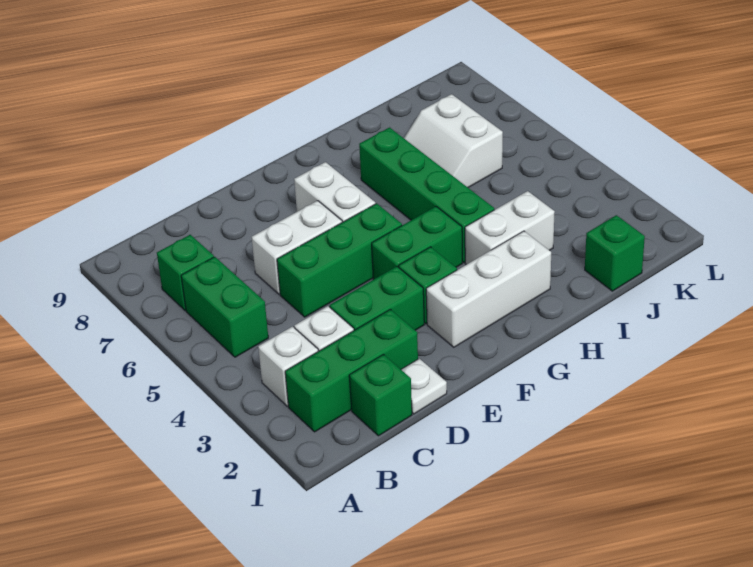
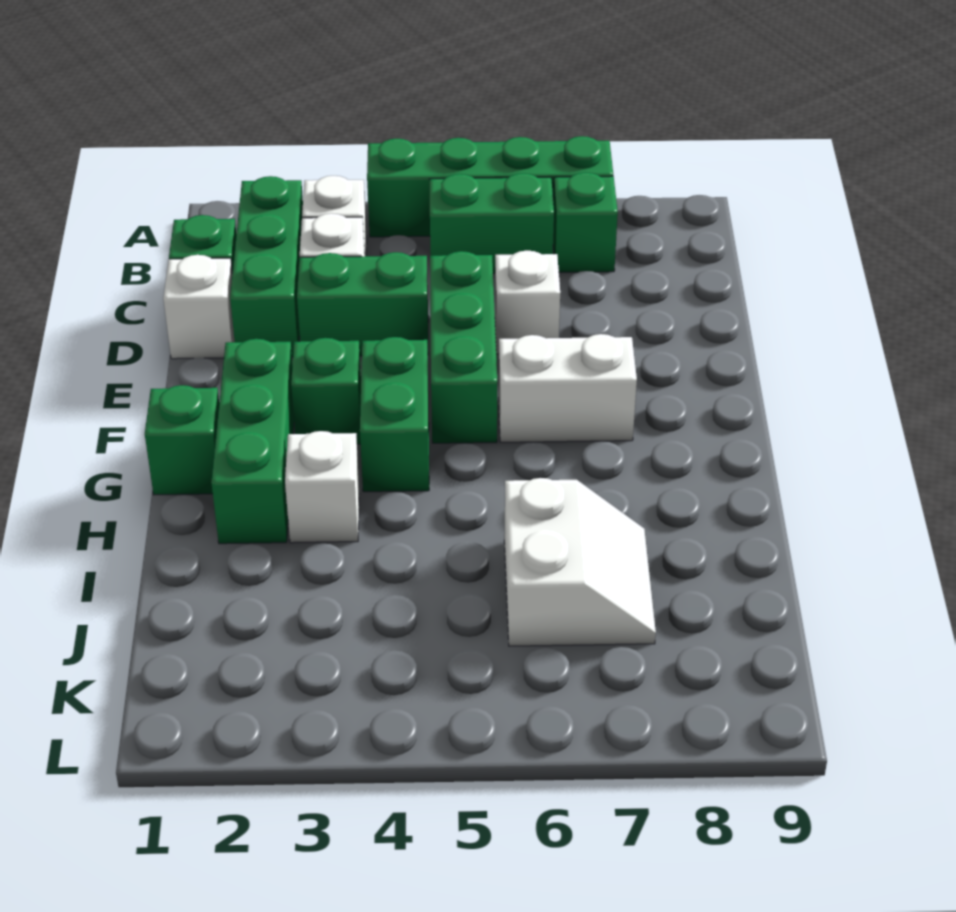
white 1x1 plate [401,359,447,414] -> white 1x1 brick [163,255,235,359]
green 1x2 brick [330,266,424,330] -> green 1x2 brick turned to [297,252,428,356]
white 1x2 brick [252,201,342,294] -> white 1x1 brick [495,251,560,354]
white 1x3 brick [426,231,551,347] -> green 1x3 brick [211,339,294,544]
white 1x2 brick [465,191,555,265] -> white 1x1 brick [285,431,359,543]
green 1x4 brick [359,128,494,263] -> green 1x4 brick moved to [367,136,613,237]
white 2x2 slope [404,94,503,187] -> white 2x2 slope turned to [504,478,656,646]
green 1x1 brick [585,215,645,291] -> green 1x1 brick moved to [145,385,219,495]

